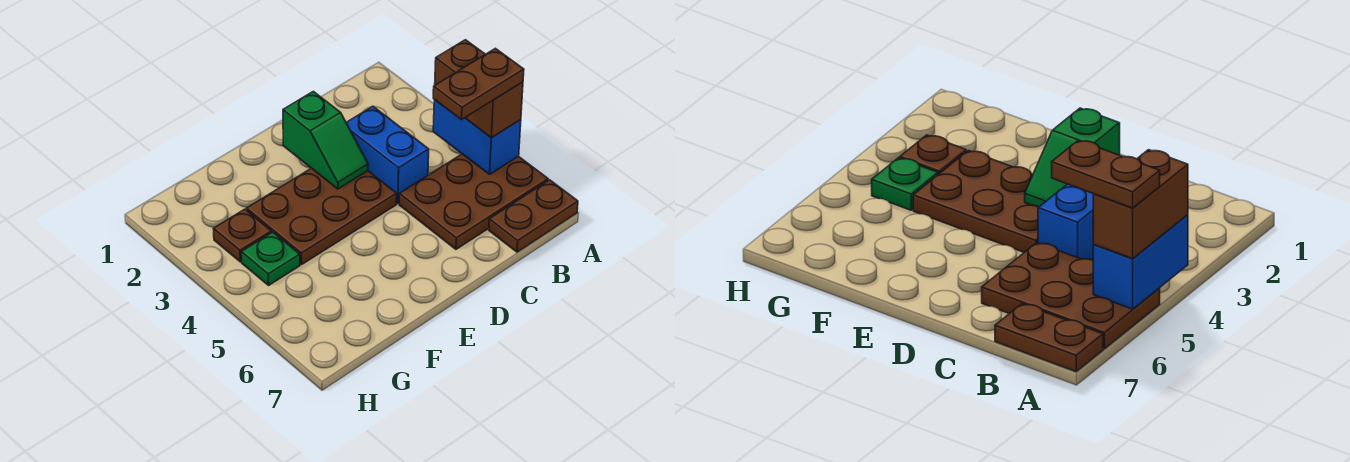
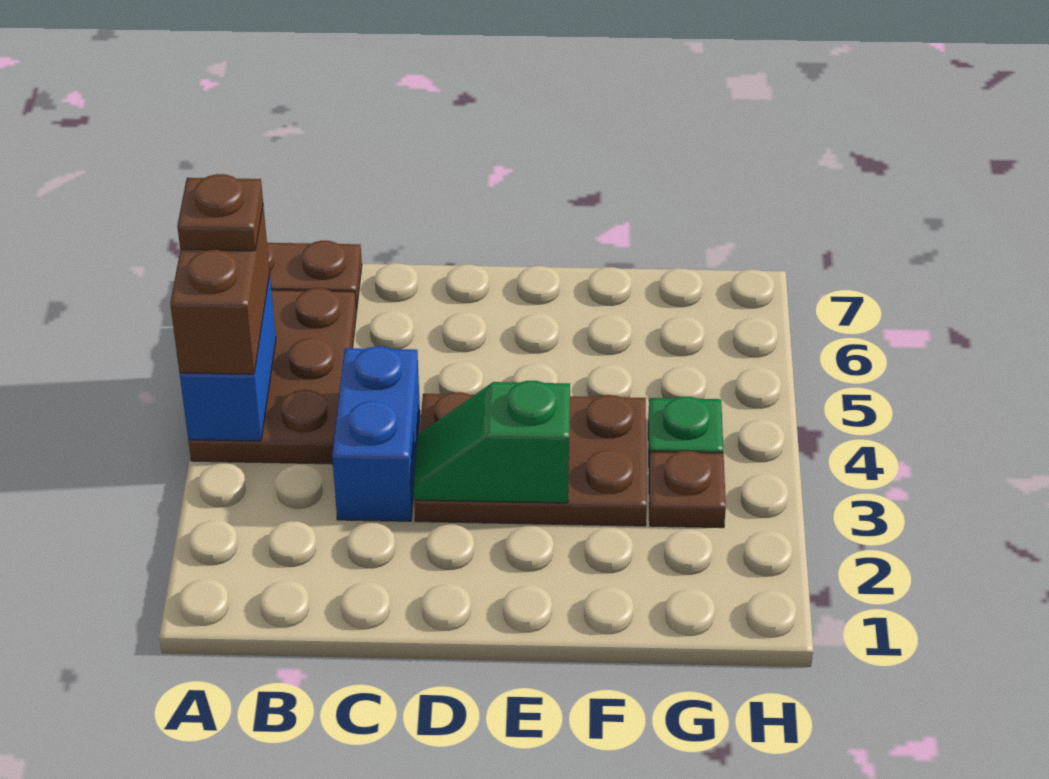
brown 2x3 plate [399,154,548,249] -> brown 2x3 plate turned to [188,288,357,464]
brown 1x2 plate [433,48,524,120] -> brown 1x1 plate [177,174,263,251]
green 1x2 slope [283,91,368,189] -> green 1x2 slope turned to [414,381,570,503]

